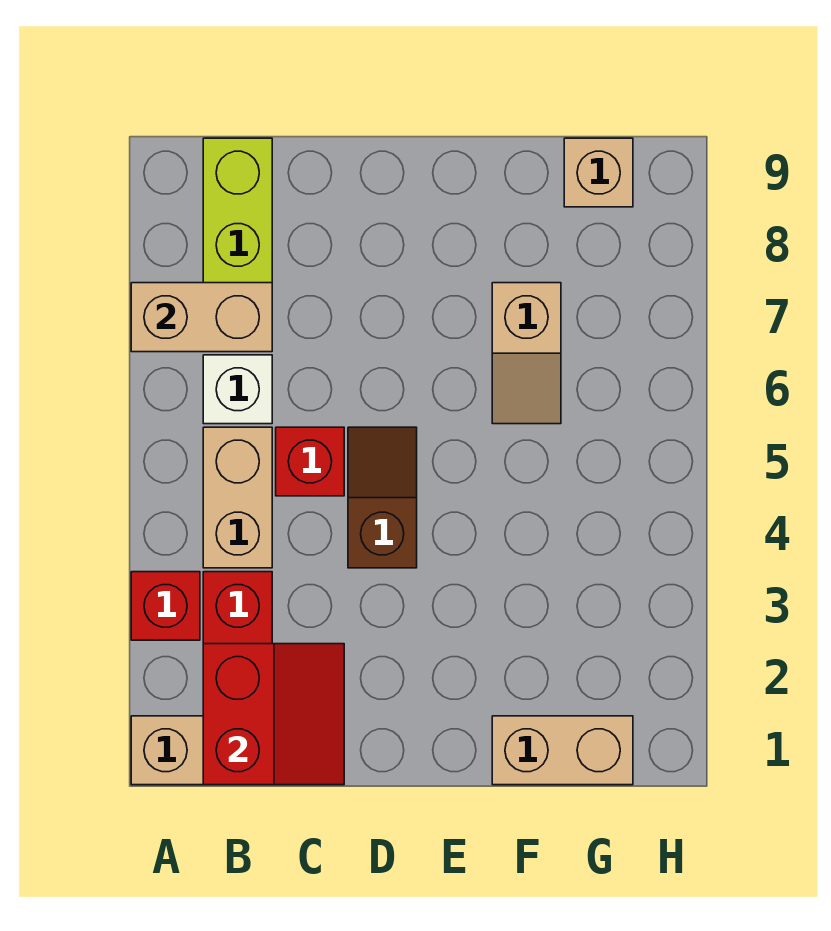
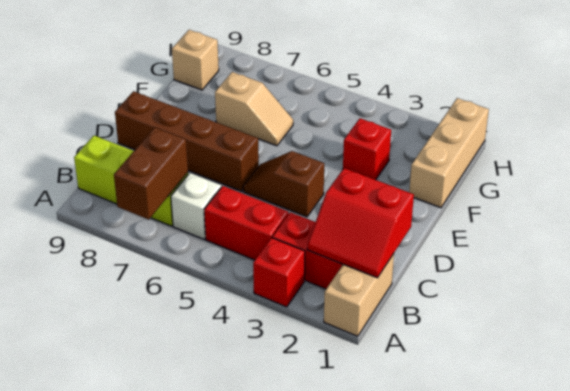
tan 1x2 brick [131,283,272,352] -> brown 1x2 brick [114,127,188,220]
red 2x2 slope [203,644,344,785] -> red 2x2 slope turned to [307,168,414,278]
tan 1x2 brick [203,427,272,568] -> red 1x2 brick [204,186,289,260]
red 1x1 brick [276,427,344,496] -> red 1x1 brick moved to [343,118,391,180]
none -> brown 1x4 brick [115,91,259,191]
tan 1x2 brick [492,716,633,785] -> tan 1x3 brick [409,98,489,208]

